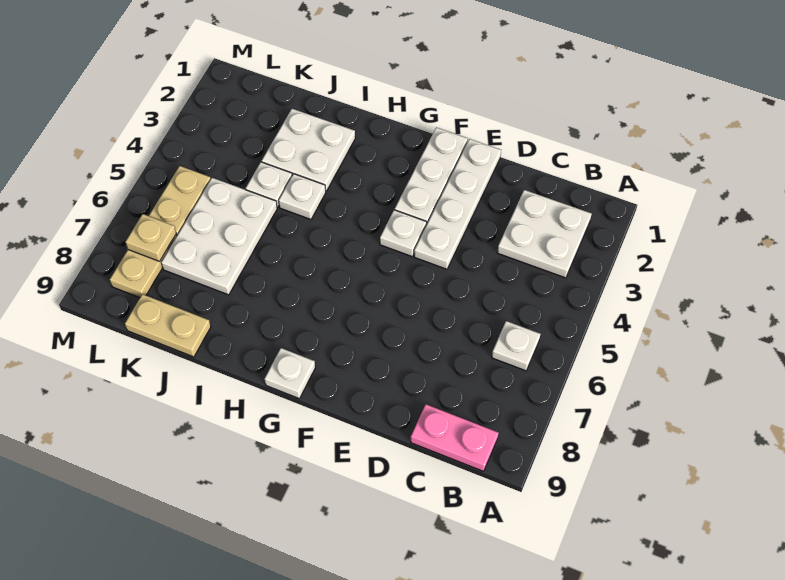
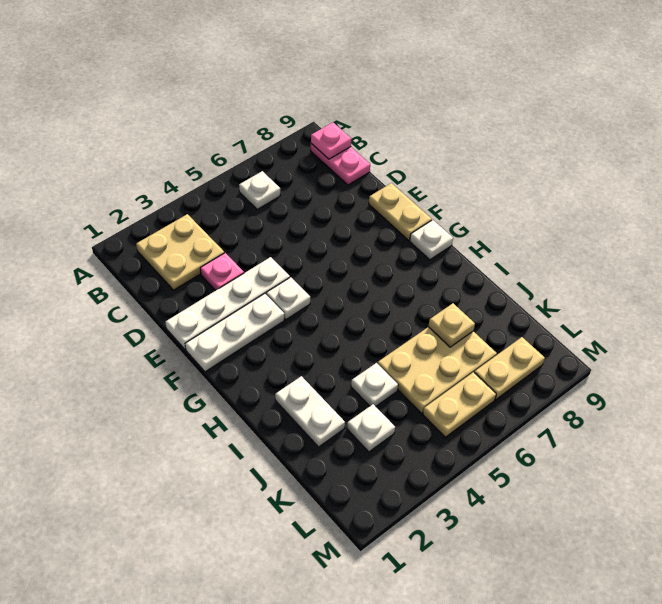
white 2x2 plate [497,190,592,278] -> tan 2x2 plate [136,214,224,290]
none -> pink 1x1 plate [311,122,351,159]
none -> pink 1x1 plate [200,253,244,291]
white 2x2 plate [262,109,355,191] -> white 1x2 plate [275,376,345,447]
white 1x1 plate [279,174,326,219] -> white 1x1 plate moved to [347,404,395,452]
white 2x3 plate [161,178,277,295] -> tan 2x3 plate [378,327,497,413]
tan 1x2 plate [125,294,211,357] -> tan 1x2 plate moved to [369,183,432,240]
tan 1x1 plate [126,214,176,261] -> tan 1x1 plate moved to [428,303,475,347]

